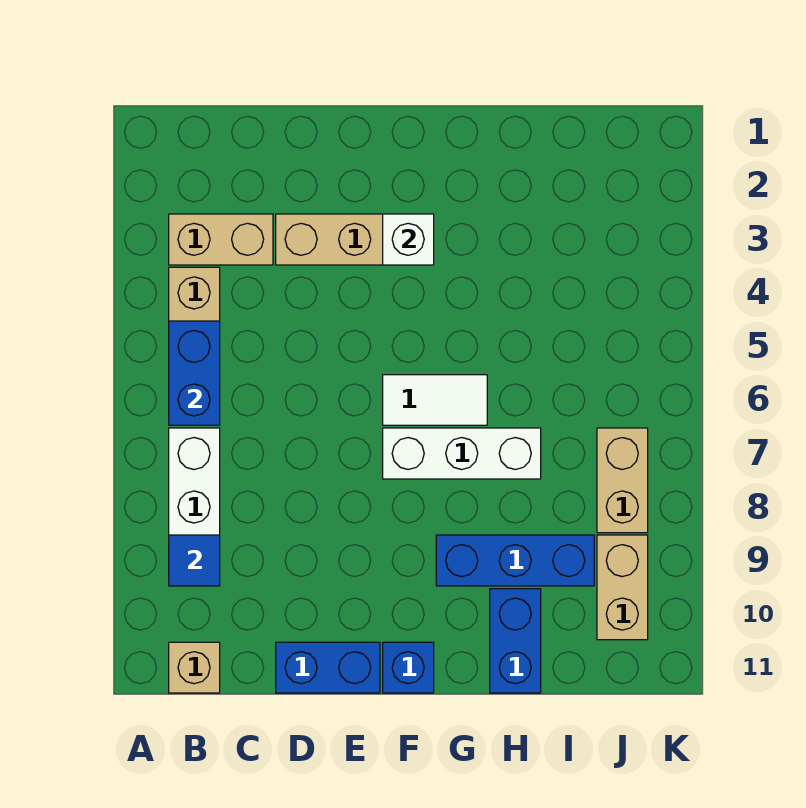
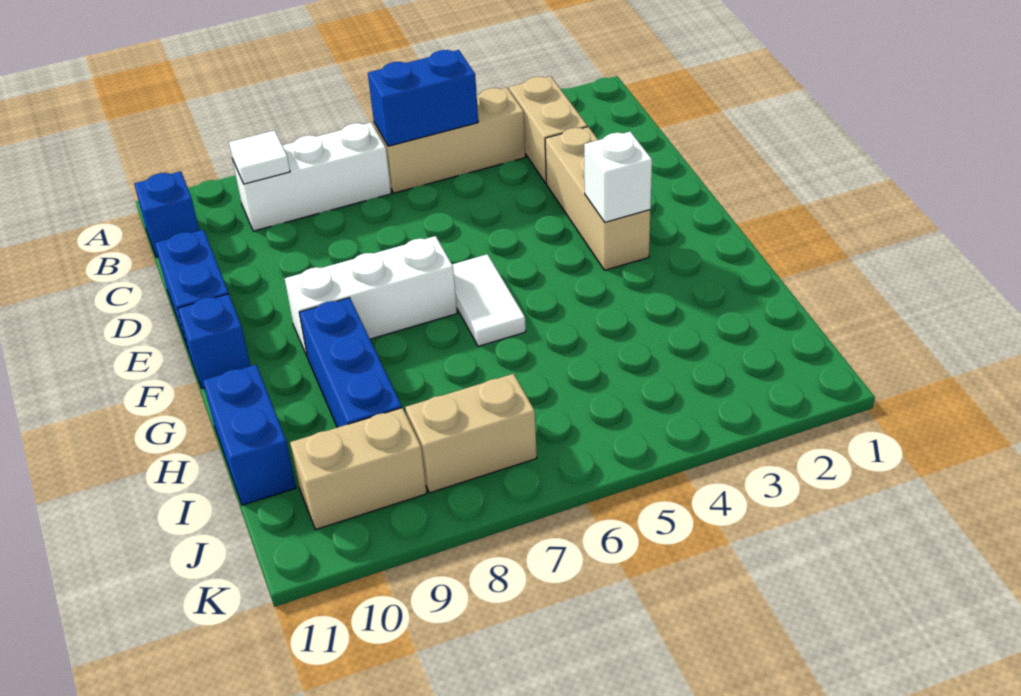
blue 1x1 tile [169,535,220,586] -> white 1x1 tile [229,130,290,184]
tan 1x1 brick [169,642,220,693] -> blue 1x1 brick [134,171,199,257]
white 1x3 brick [383,428,541,479] -> white 1x3 brick turned to [285,236,457,356]
blue 1x2 brick [490,589,541,693] -> blue 1x2 brick turned to [203,365,296,505]

